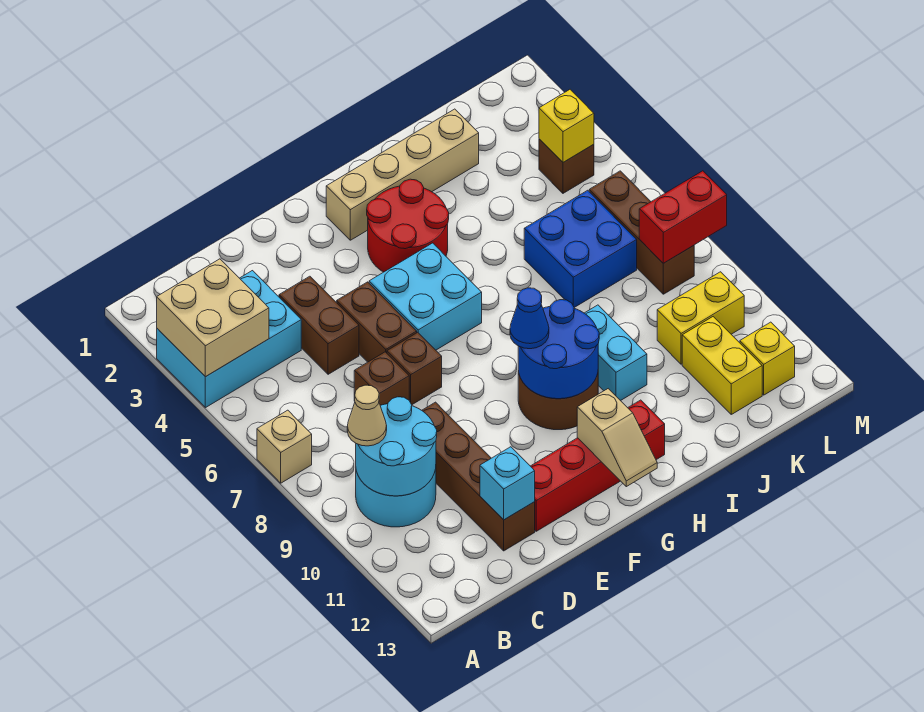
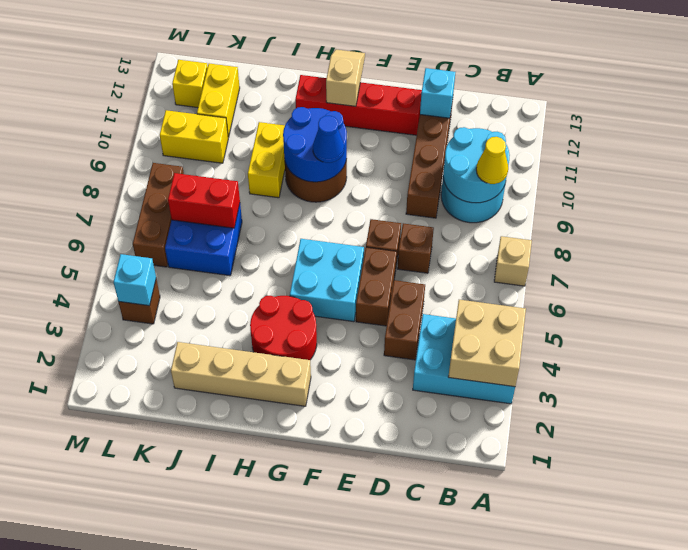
tan 1x1 cone [347,385,387,446] -> yellow 1x1 cone [476,137,508,184]
cyan 1x2 brick [585,305,647,401] -> yellow 1x2 brick [248,122,285,198]
yellow 1x1 brick [539,90,594,162] -> cyan 1x1 brick [114,254,156,306]
red 1x2 brick [639,171,727,263] -> red 1x2 brick moved to [168,173,240,228]

